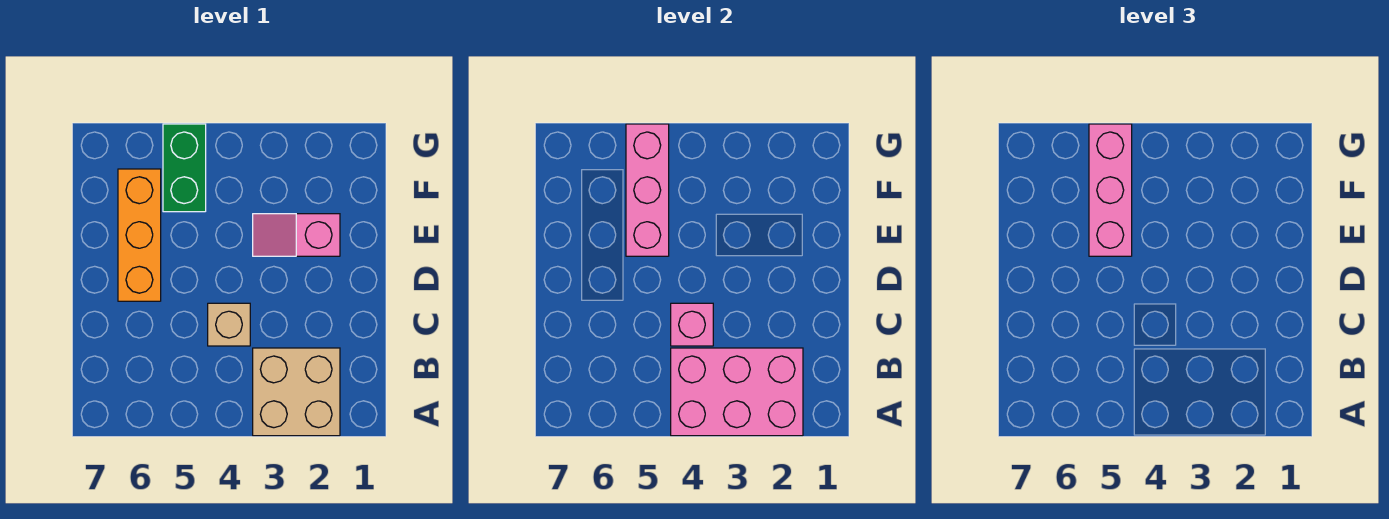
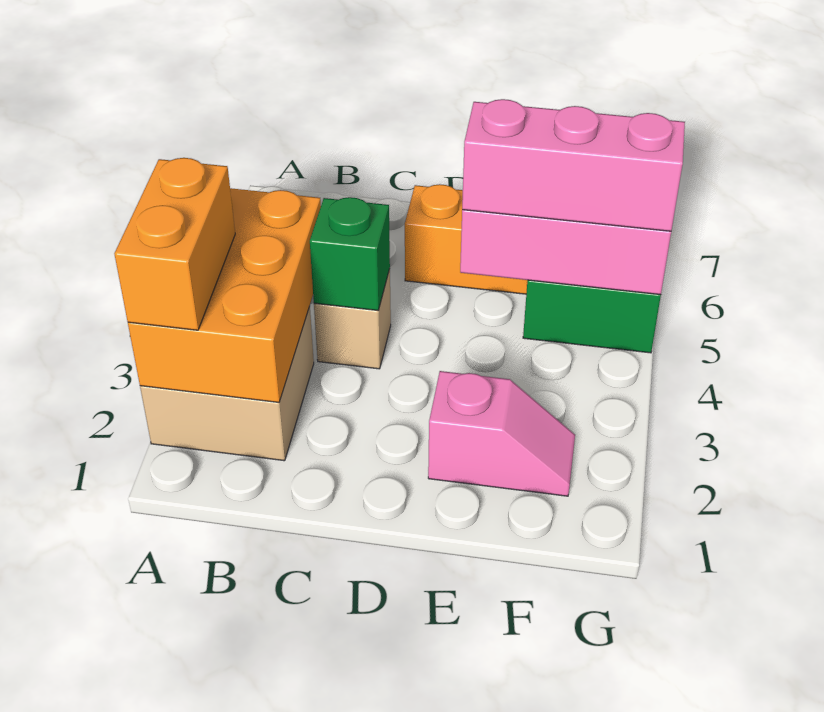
pink 2x3 brick [671,348,803,436] -> orange 2x3 brick [128,188,321,402]
none -> orange 1x2 brick [114,158,235,330]
pink 1x1 brick [671,303,713,346] -> green 1x1 brick [310,197,390,310]
pink 1x2 slope [253,214,340,256] -> pink 1x2 slope turned to [428,371,575,496]

